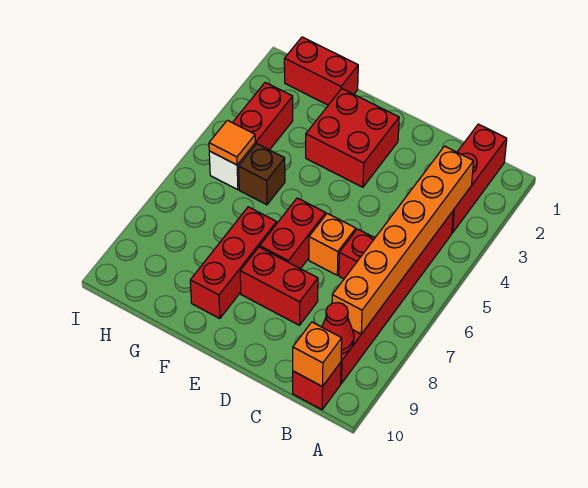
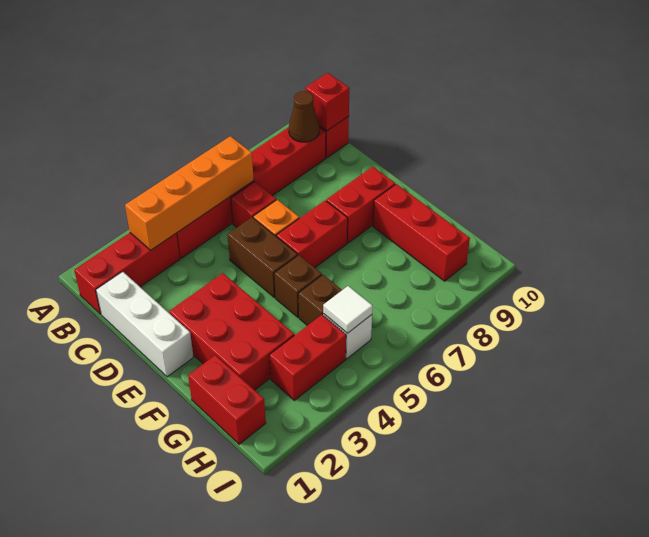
orange 1x6 brick [332,146,474,334] -> orange 1x4 brick [125,136,254,250]
red 1x1 cone [322,303,354,354] -> brown 1x1 cone [289,91,319,142]
orange 1x1 brick [293,322,342,387] -> red 1x1 brick [305,73,349,131]
none -> white 1x3 brick [96,272,193,377]
none -> brown 1x2 brick [228,217,298,297]
red 1x2 brick [240,247,318,325] -> red 1x2 brick turned to [326,167,395,243]
red 2x2 brick [306,89,399,187] -> red 2x3 brick [169,273,294,390]
none -> brown 1x1 brick [274,255,322,317]
red 1x3 brick [190,207,277,319] -> red 1x3 brick turned to [373,184,470,281]
orange 1x1 tile [209,120,255,165] -> white 1x1 tile [323,286,373,333]

